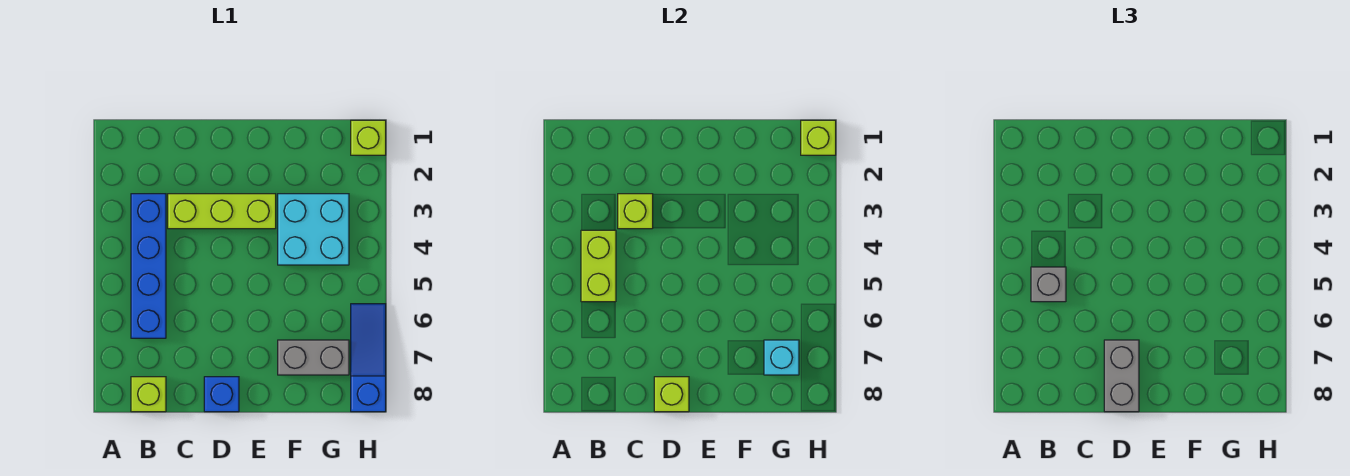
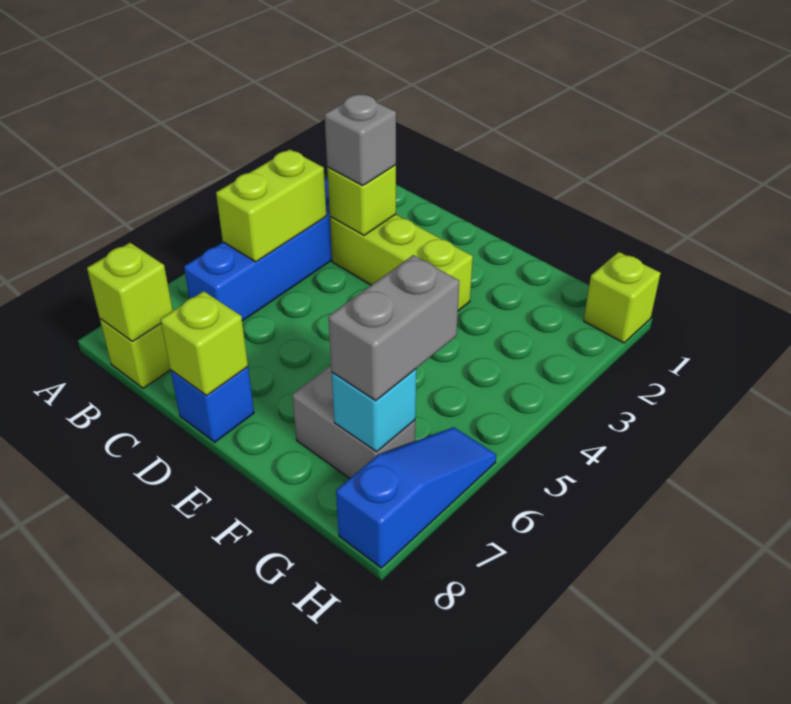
grey 1x1 brick [1031,267,1066,302] -> grey 1x1 brick moved to [325,94,396,186]
grey 1x2 brick [1104,340,1139,412] -> grey 1x2 brick moved to [328,255,459,401]
cyan 2x2 brick [278,194,349,265] -> none
lime 1x1 brick [801,120,836,155] -> lime 1x1 brick moved to [87,243,173,342]

